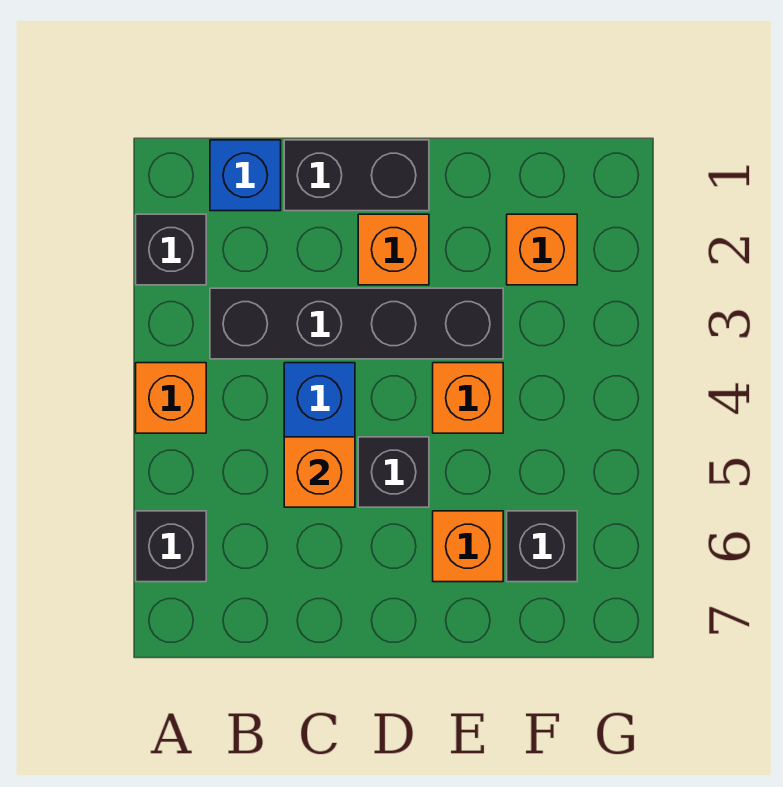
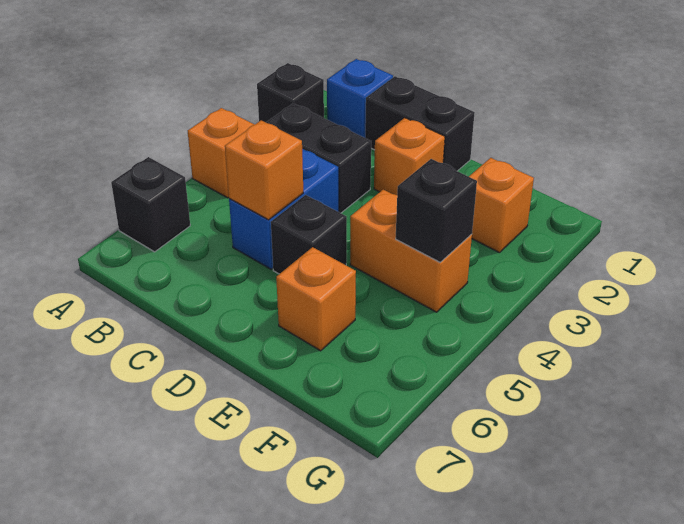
black 1x4 brick [210,288,503,359] -> black 1x2 brick [266,103,371,213]
orange 1x1 brick [433,363,503,433] -> orange 1x2 brick [350,190,472,312]
black 1x1 brick [507,511,577,582] -> black 1x1 brick moved to [396,159,477,262]

